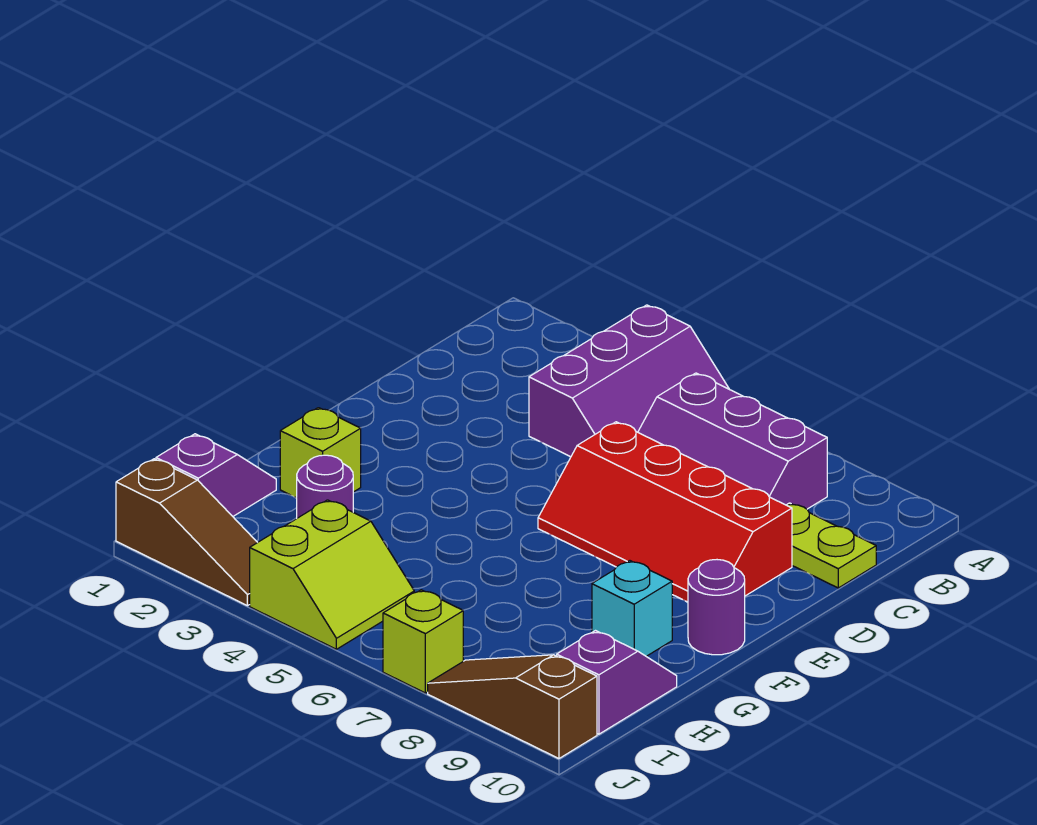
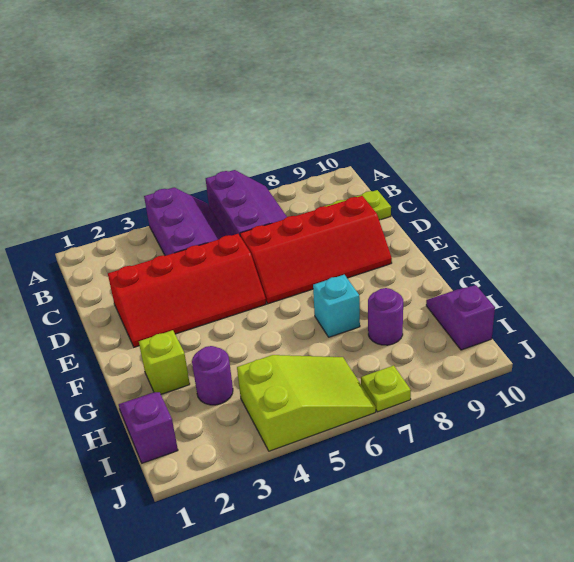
purple 2x3 slope [638,373,827,509] -> purple 2x3 slope turned to [206,170,287,236]
none -> red 2x4 slope [108,234,266,347]
purple 1x1 round brick [688,560,745,655] -> purple 1x1 round brick moved to [368,288,403,345]
cyan 1x1 brick [592,561,672,656] -> cyan 1x1 brick moved to [313,275,360,337]
lime 2x2 slope [250,500,414,649] -> lime 2x3 slope [237,355,376,451]
brown 1x3 slope [116,459,257,606] -> none
lime 1x1 brick [383,590,463,693] -> lime 1x1 plate [361,365,411,412]
brown 1x3 slope [428,655,597,759] -> none

